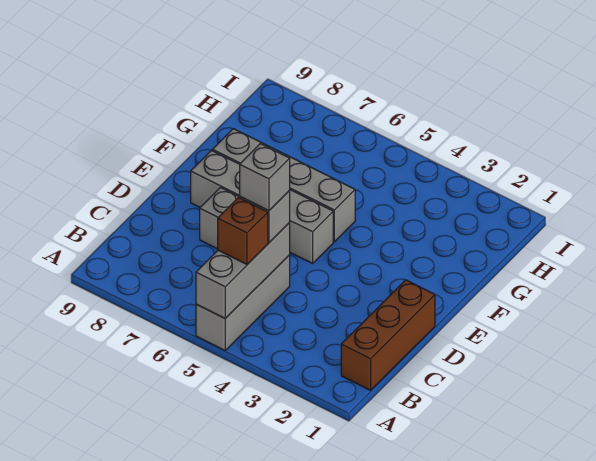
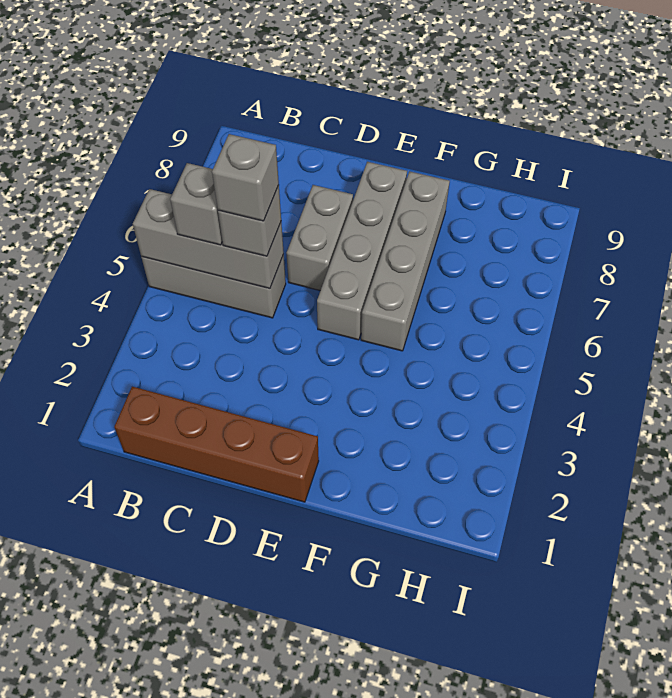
brown 1x3 brick [341,280,435,390] -> brown 1x4 brick [114,387,319,502]
brown 1x1 brick [218,198,268,264] -> grey 1x1 brick [170,163,222,245]

